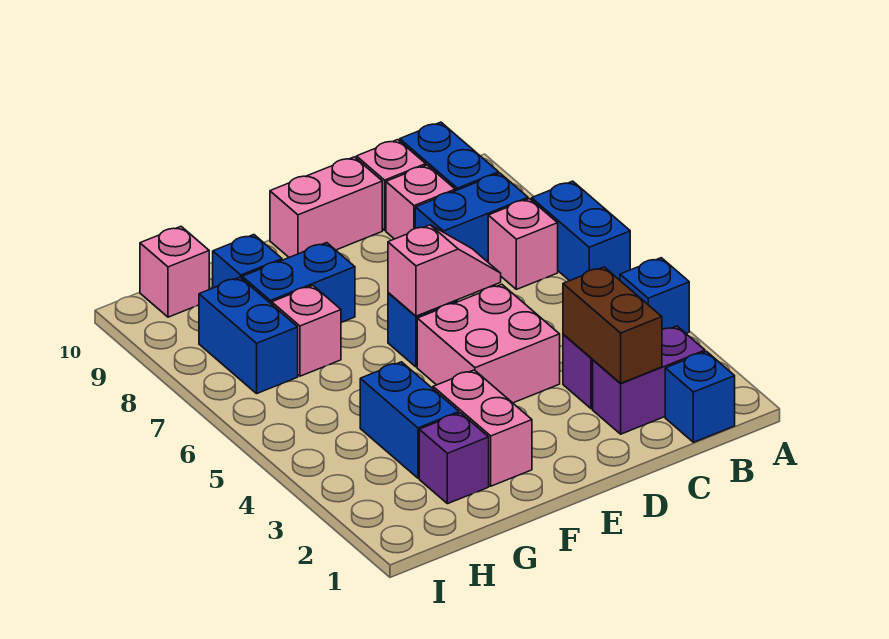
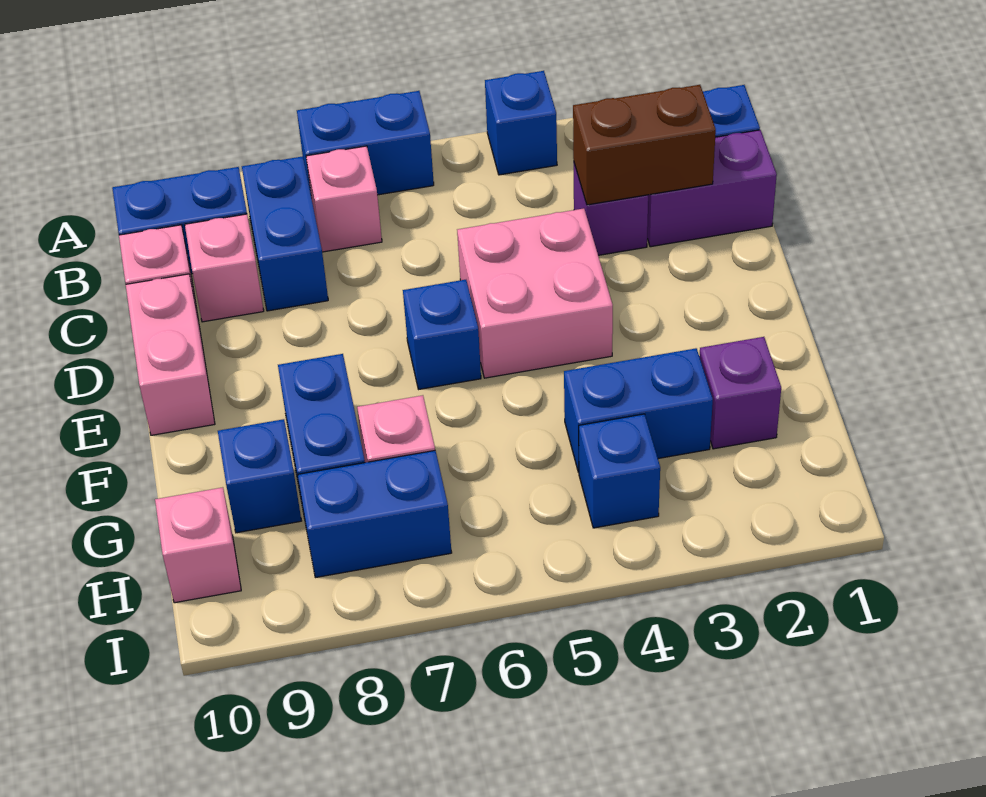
purple 1x2 brick [593,326,705,434] -> purple 1x2 brick turned to [647,130,777,247]
pink 1x2 slope [388,225,501,316] -> none
pink 1x2 brick [433,370,532,486] -> none
none -> blue 1x1 brick [579,414,660,528]

